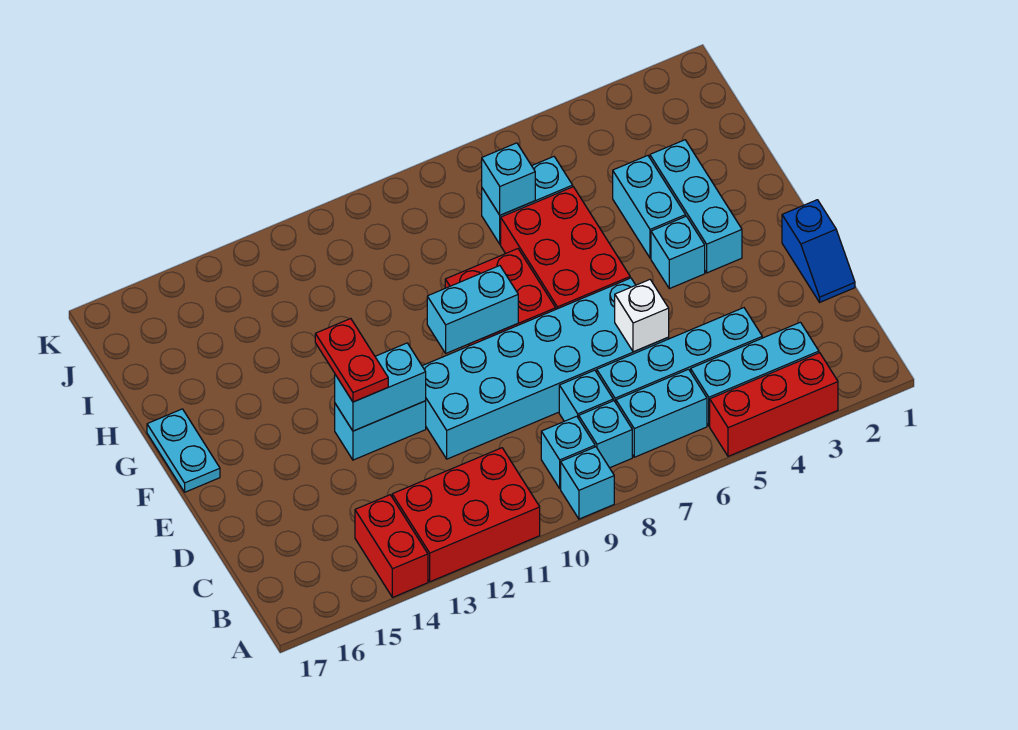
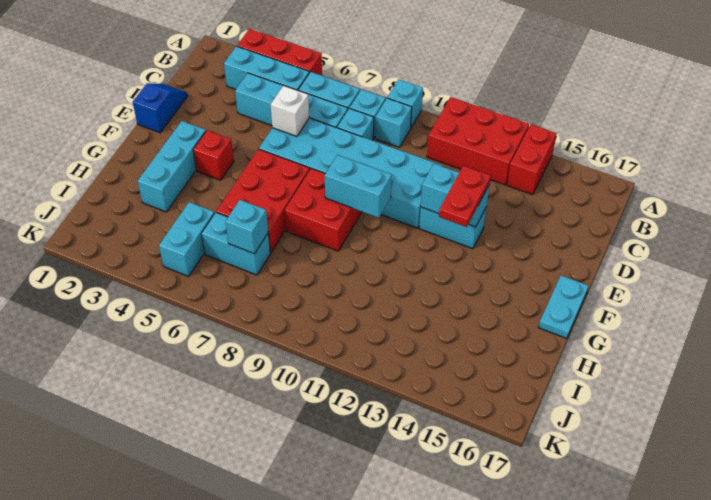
cyan 1x1 brick [651,216,705,289] -> red 1x1 brick [193,130,234,180]
cyan 1x2 brick [613,156,686,258] -> cyan 1x2 brick moved to [159,202,215,276]

